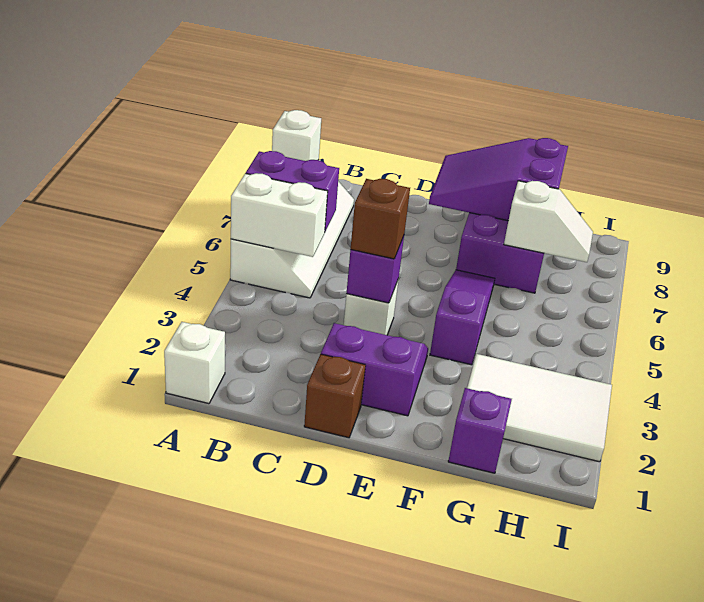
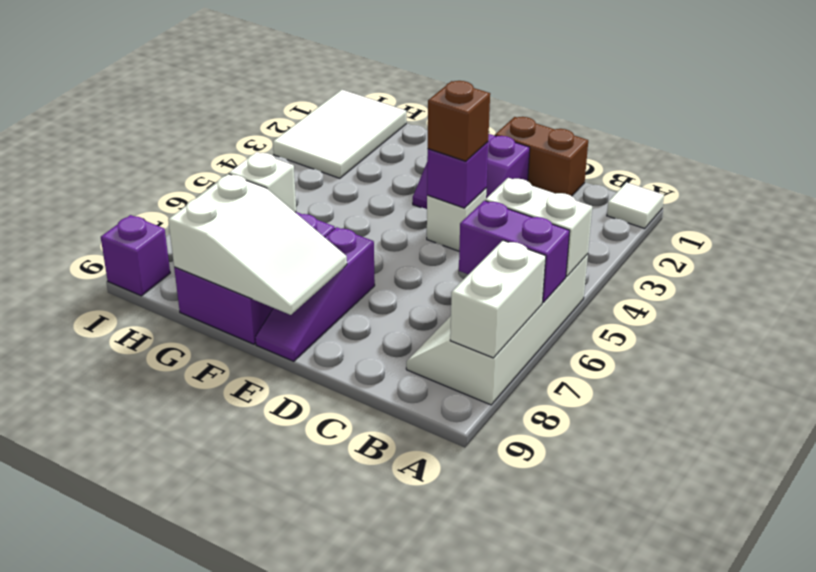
white 1x1 brick [164,322,225,404] -> white 1x1 tile [607,182,664,229]
white 1x1 brick [272,110,321,161] -> white 1x2 brick [450,240,546,358]
brown 1x1 brick [304,354,366,438] -> brown 1x2 brick [495,117,588,196]
purple 2x3 slope [429,138,568,221] -> white 2x3 slope [168,174,347,315]
purple 1x3 slope [430,270,495,365] -> purple 1x3 slope moved to [255,227,375,361]
purple 1x1 brick [448,388,512,473] -> purple 1x1 brick moved to [101,215,170,296]
white 2x3 tile [467,354,612,462] -> white 2x3 tile turned to [273,90,406,178]

